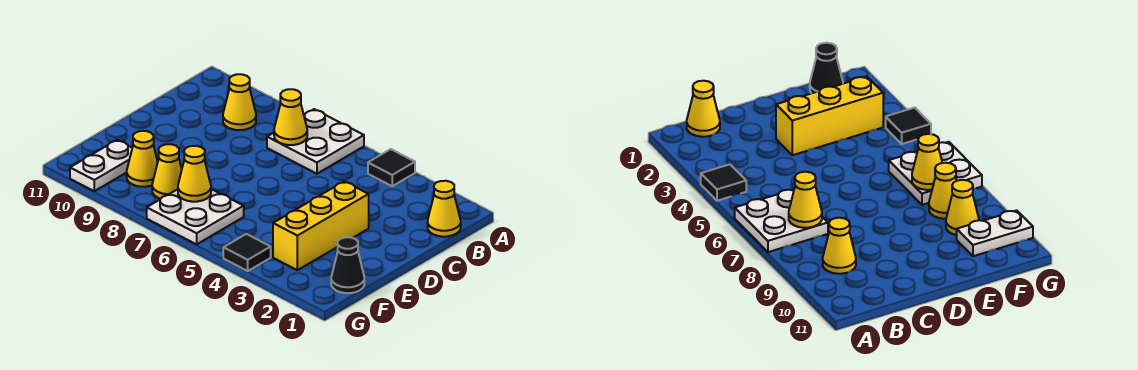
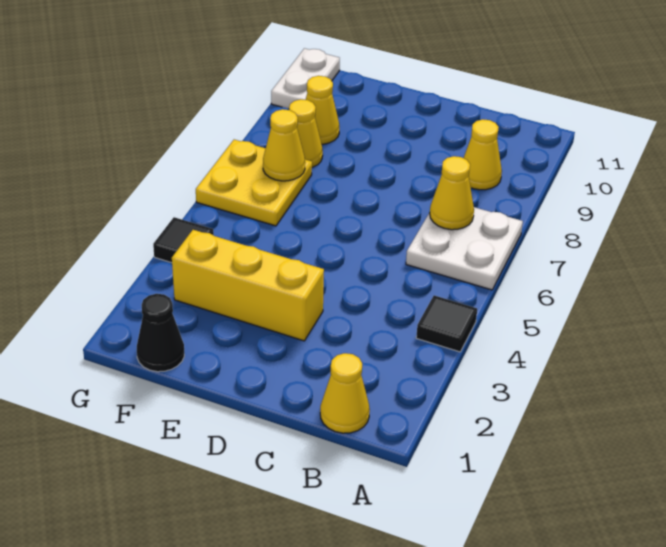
white 2x2 plate [147,189,244,244] -> yellow 2x2 plate [196,140,312,226]
white 1x2 plate [70,140,132,191] -> white 1x2 plate turned to [271,48,340,109]

